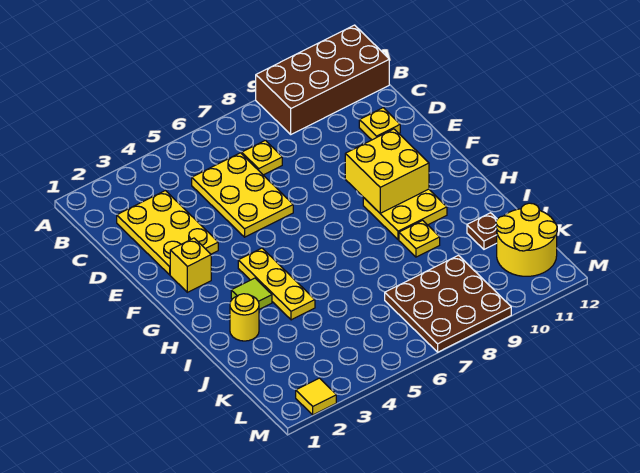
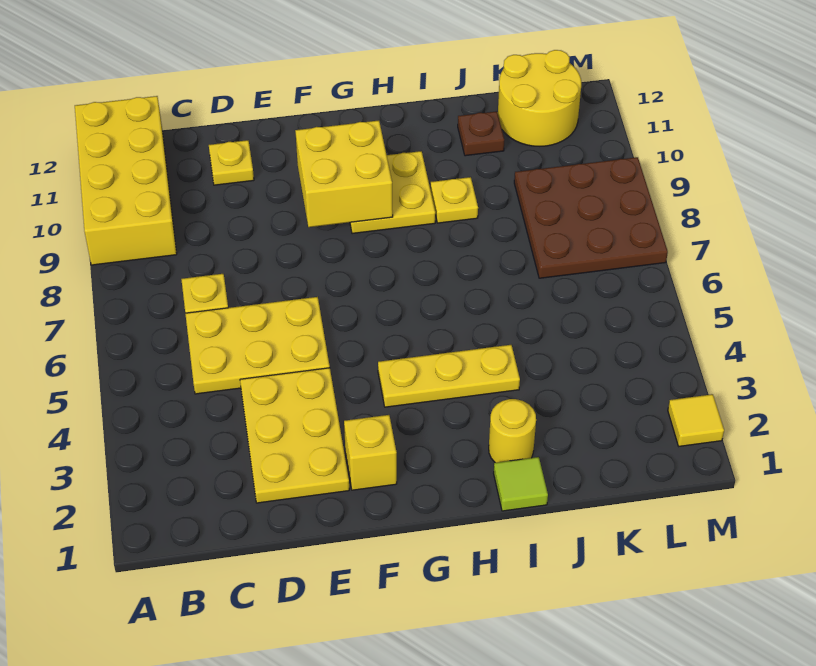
brown 2x4 brick [256,25,389,134] -> yellow 2x4 brick [75,96,177,265]
yellow 2x3 plate [117,191,218,275] -> yellow 2x3 plate turned to [240,368,349,503]
lime 1x1 tile [231,278,272,309] -> lime 1x1 tile moved to [494,457,548,511]

